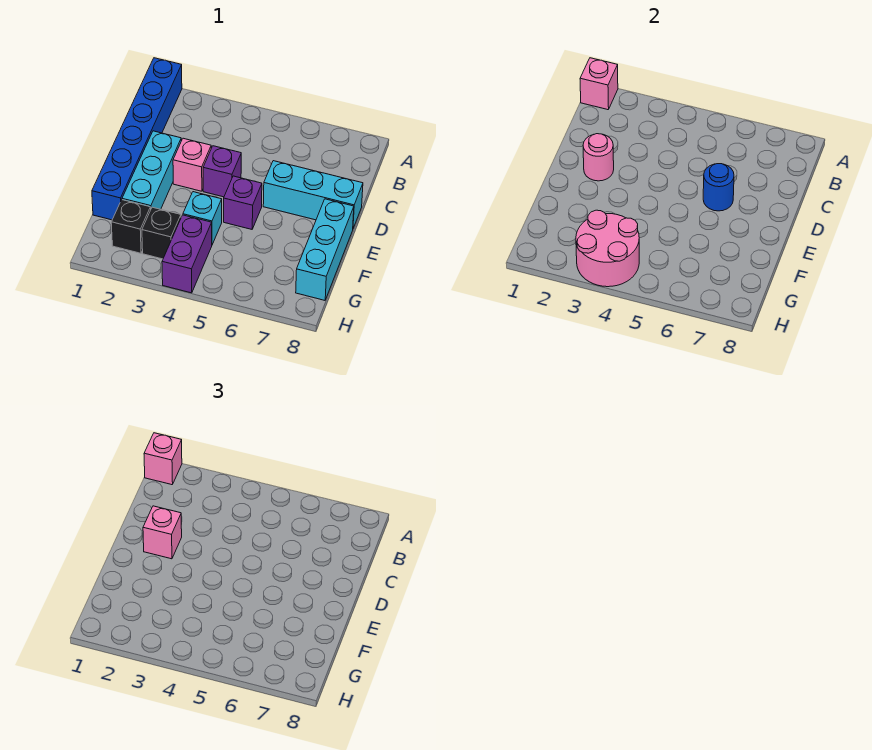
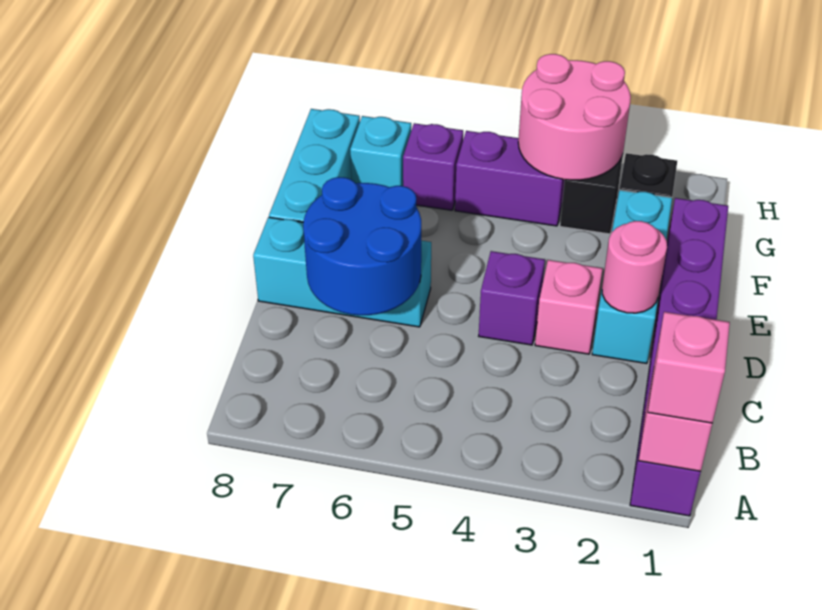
blue 1x6 brick [92,58,182,220] -> purple 1x6 brick [630,198,728,516]
pink 1x1 brick [143,506,182,559] -> none
blue 1x1 round brick [703,164,734,211] -> blue 2x2 round brick [303,177,421,315]
purple 1x1 brick [224,176,262,229] -> purple 1x1 brick moved to [403,123,463,210]
cyan 1x1 brick [183,192,222,245] -> cyan 1x1 brick moved to [350,116,411,187]
purple 1x2 brick [162,215,212,293] -> purple 1x2 brick turned to [455,131,565,226]

